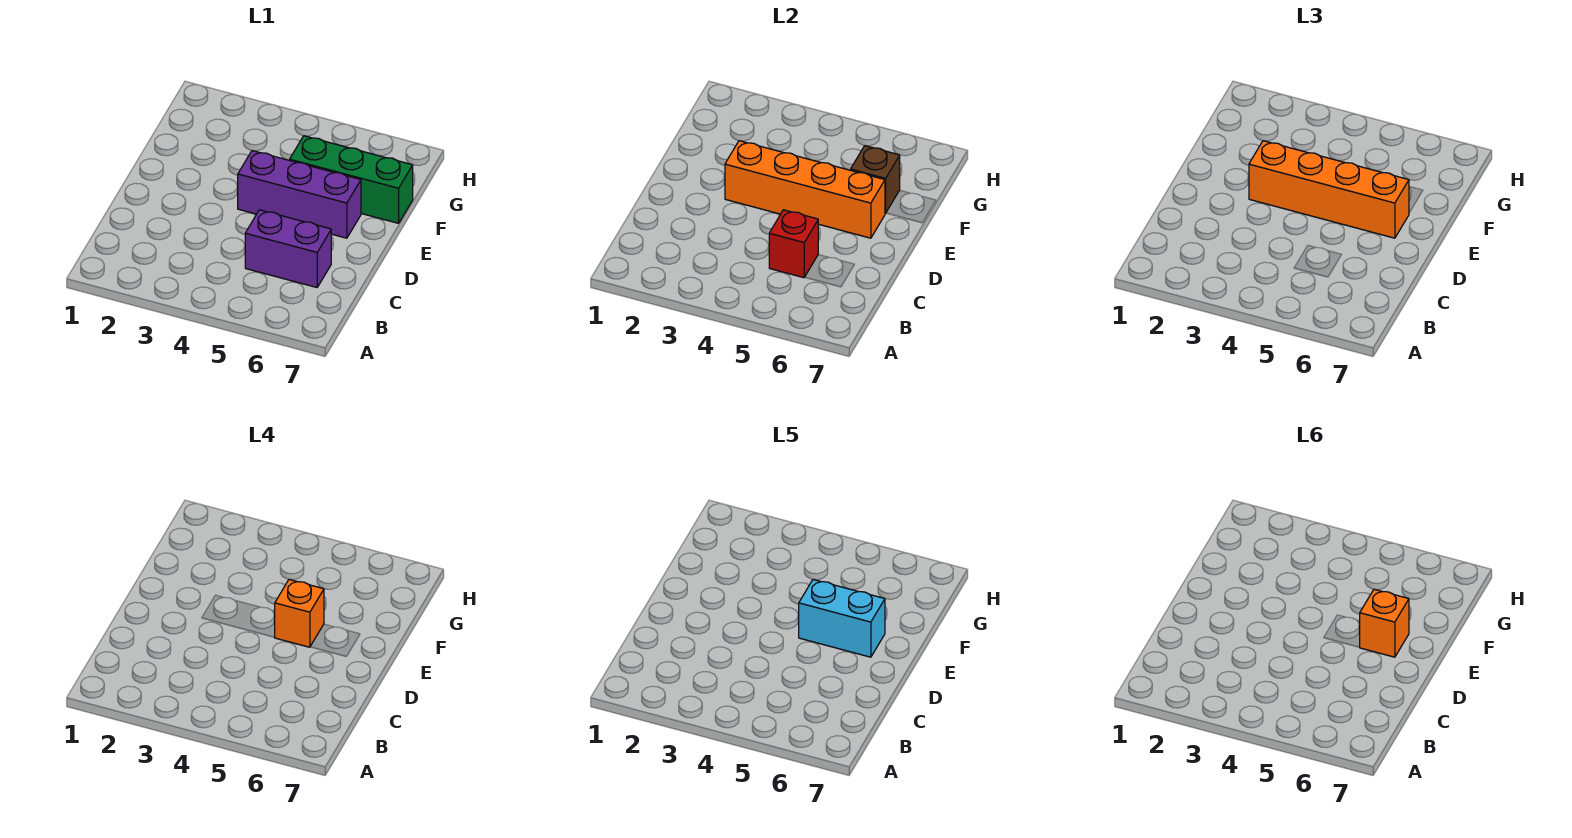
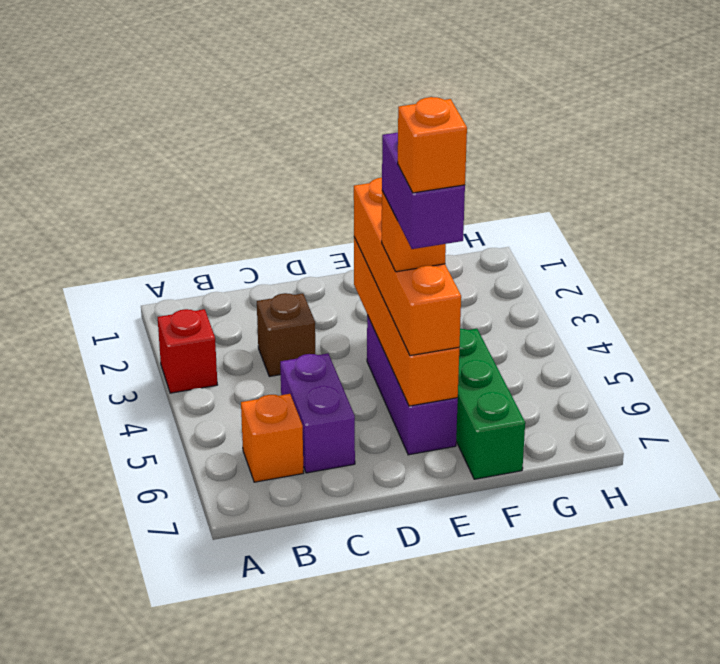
none -> orange 1x1 brick [241,394,304,482]
red 1x1 brick [769,210,818,278] -> red 1x1 brick moved to [158,309,217,393]
cyan 1x2 brick [799,579,885,657] -> purple 1x2 brick [382,133,465,249]
brown 1x1 brick [851,146,900,214] -> brown 1x1 brick moved to [257,293,315,376]

